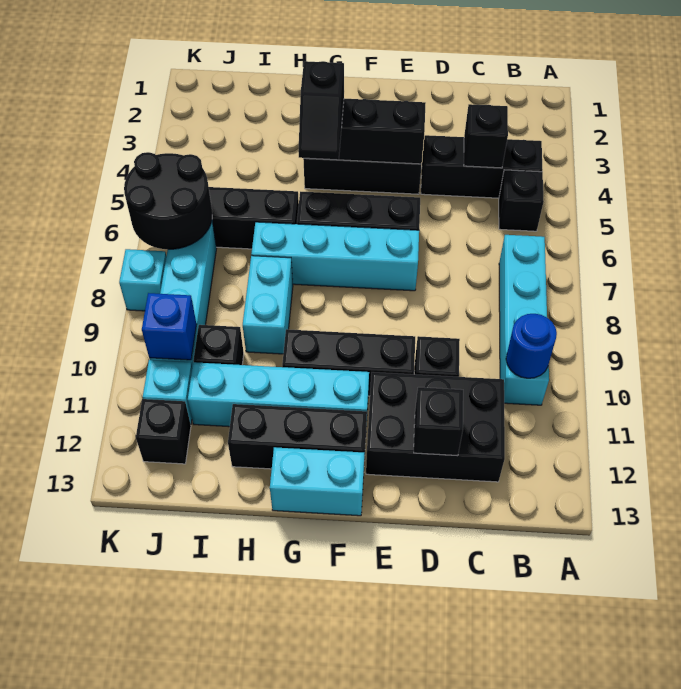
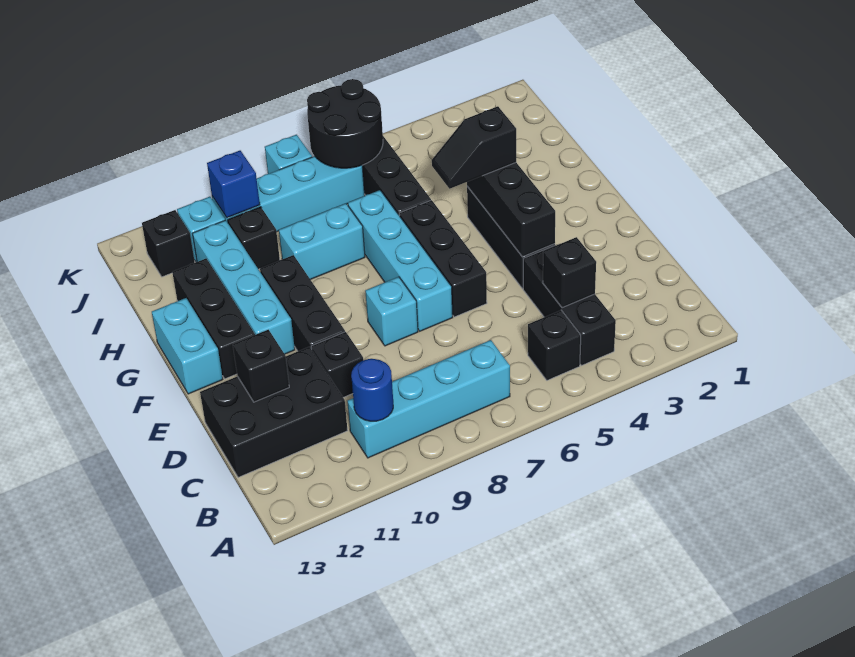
black 2x3 brick [366,372,505,482] -> black 2x3 brick turned to [200,347,348,477]
none -> cyan 1x1 brick [365,277,418,346]

